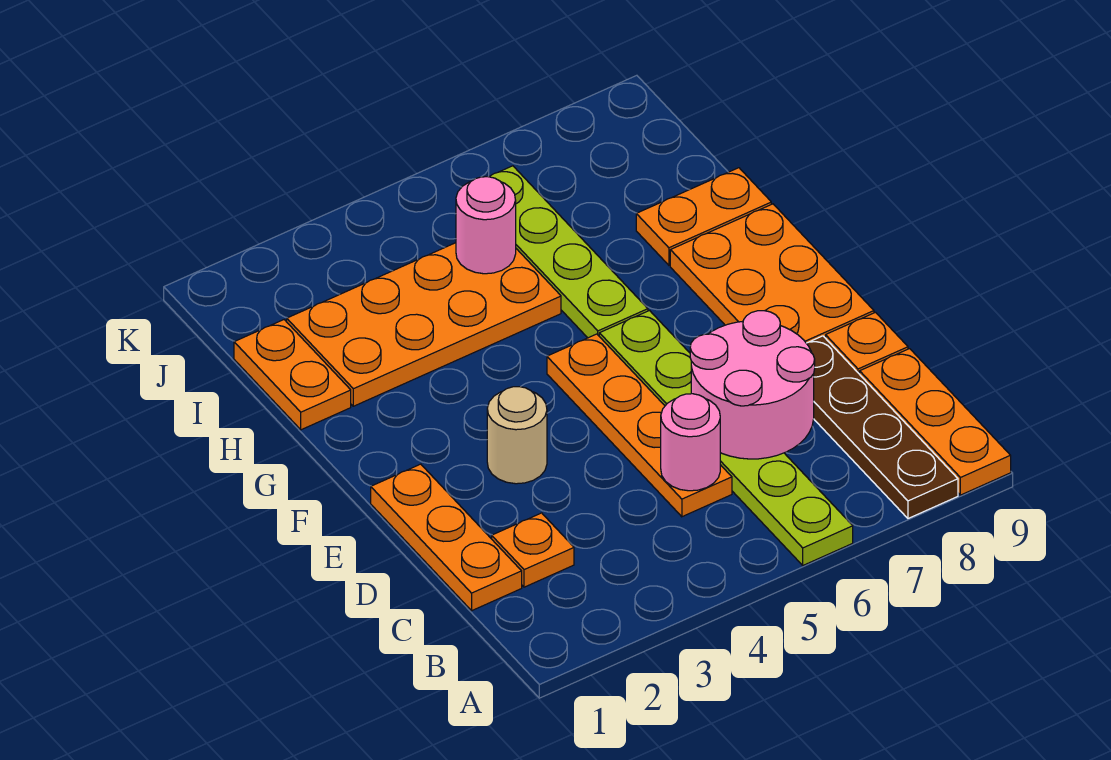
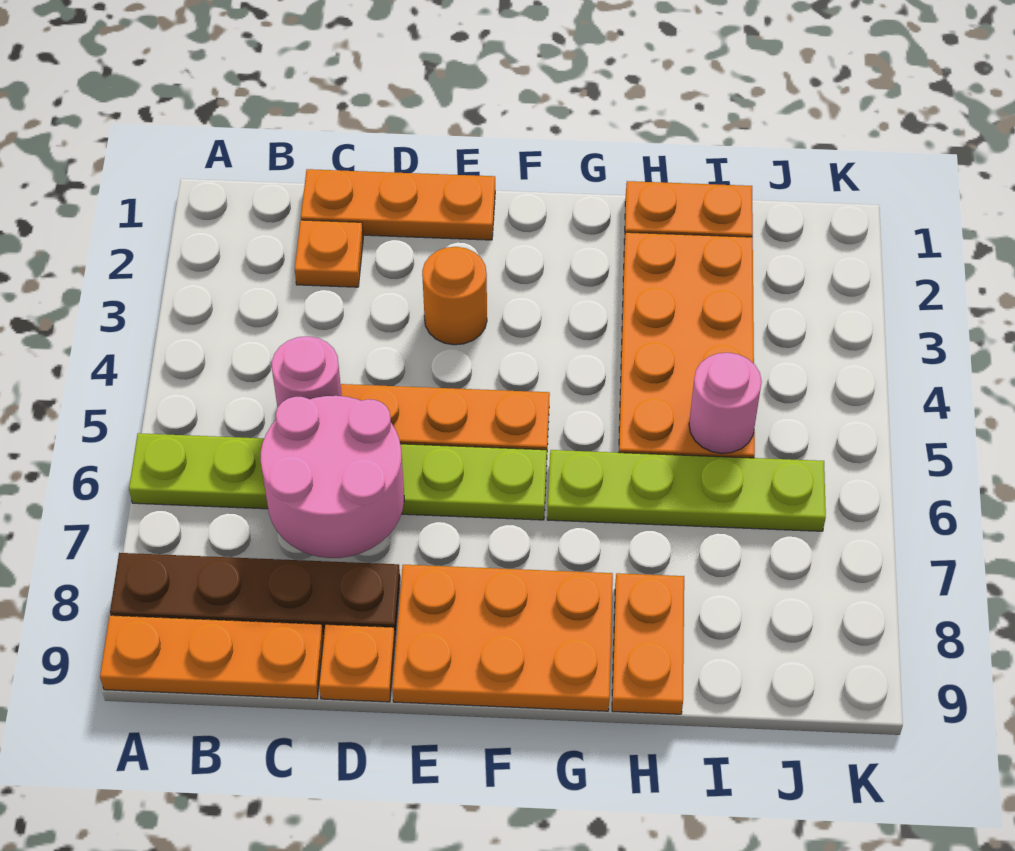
tan 1x1 round brick [487,387,547,484] -> orange 1x1 round brick [422,247,487,345]

